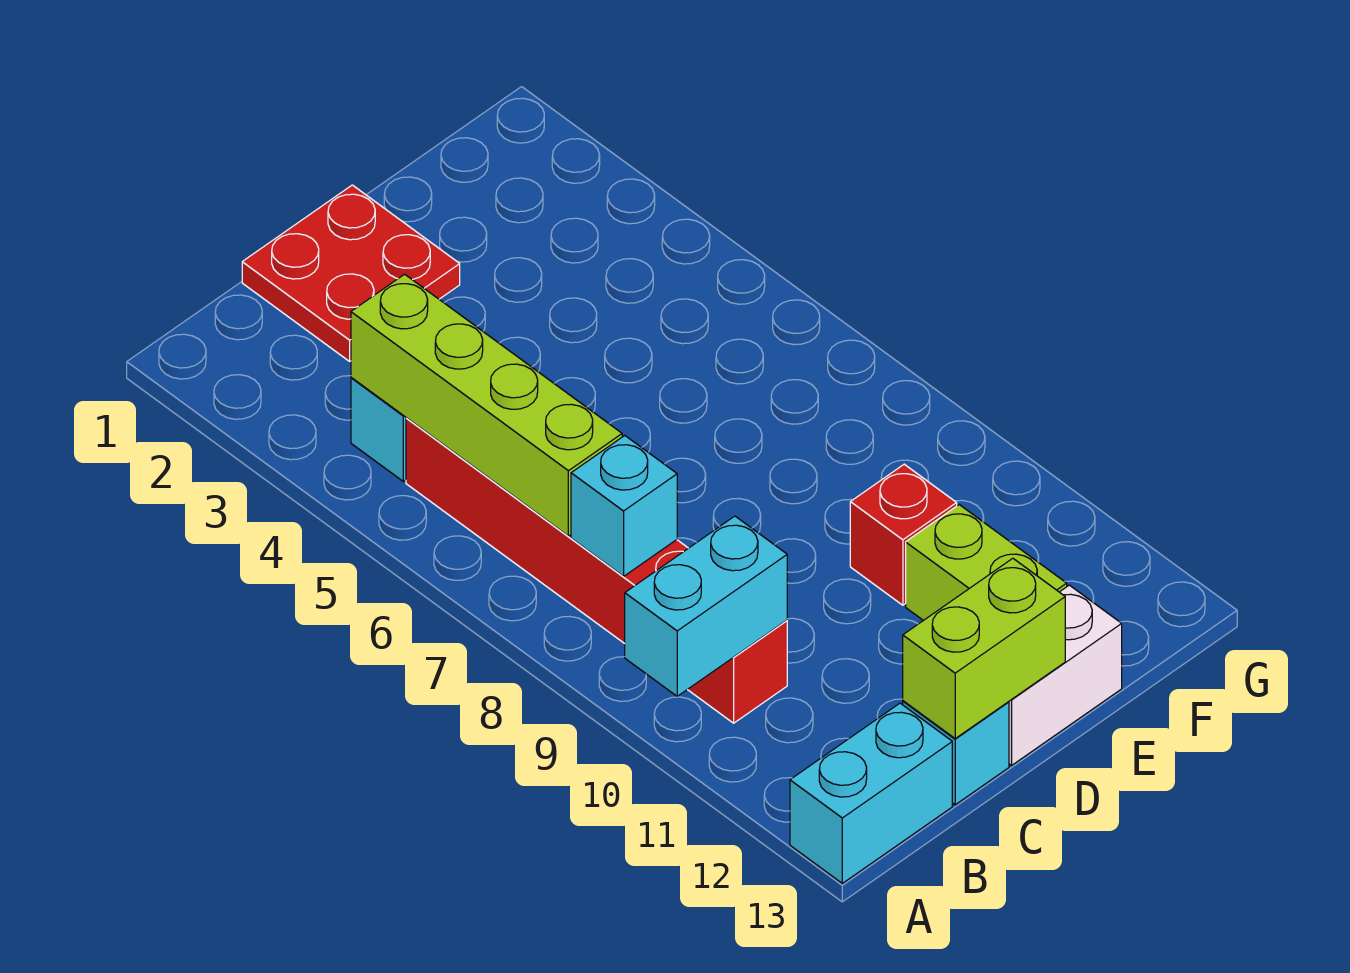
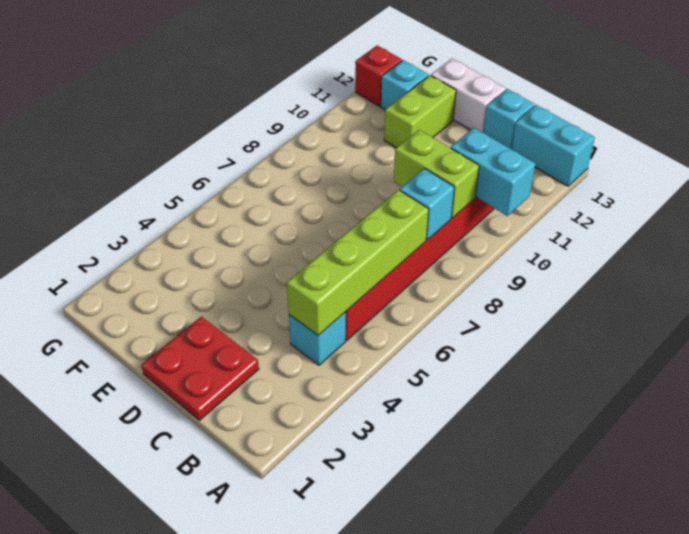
lime 1x2 brick [903,558,1065,738] -> lime 1x2 brick moved to [394,130,479,218]
red 1x1 brick [850,464,957,605] -> red 1x1 brick moved to [355,45,402,106]
none -> cyan 1x1 brick [381,60,429,110]

